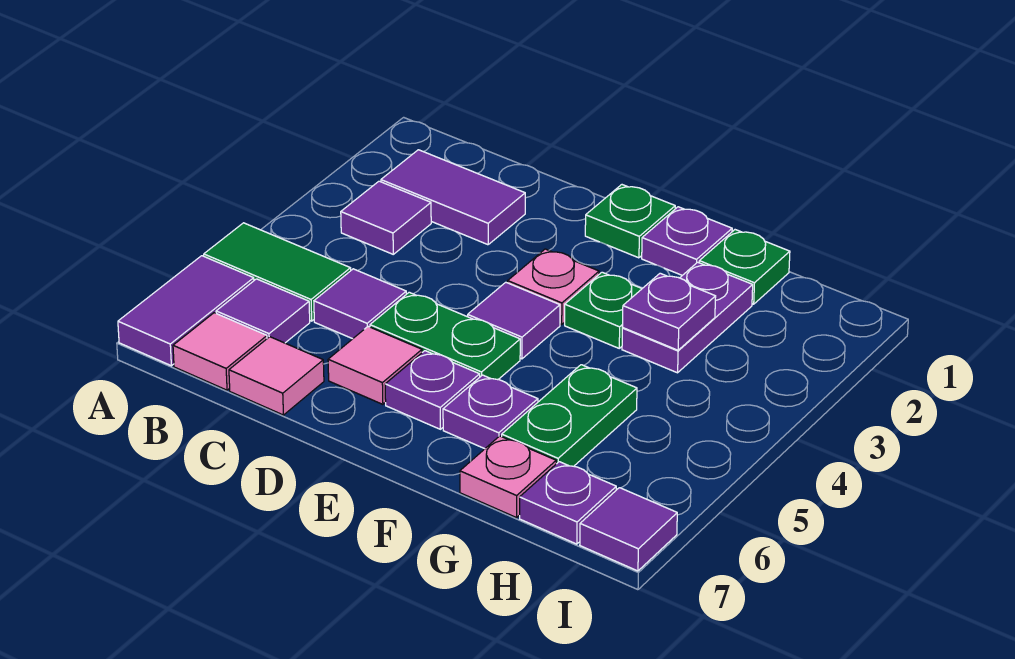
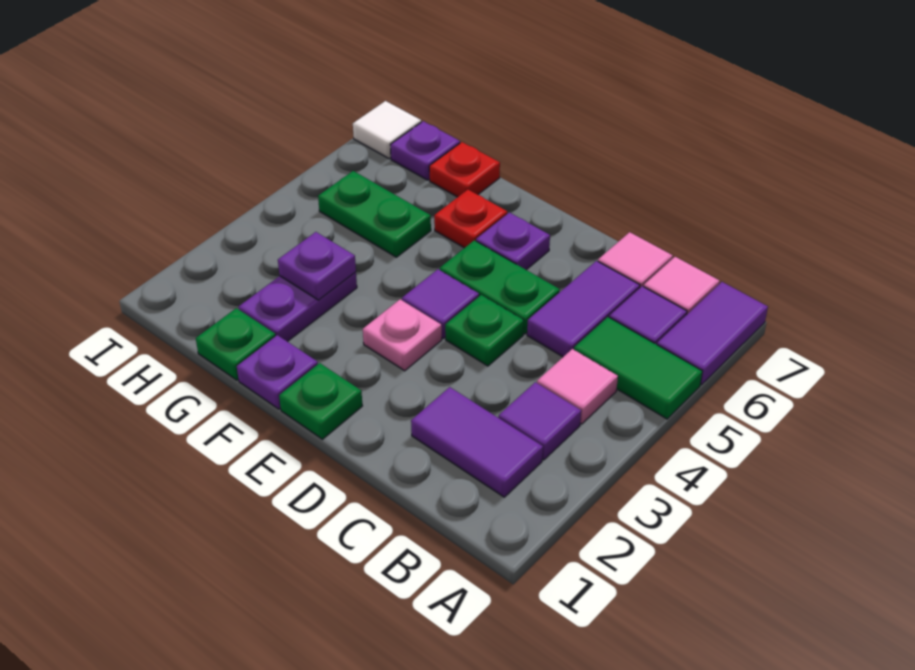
purple 1x1 tile [314,269,406,339] -> purple 1x2 tile [527,261,640,357]
pink 1x1 tile [328,327,422,404] -> pink 1x1 tile moved to [537,349,618,424]
green 1x1 plate [565,272,642,348] -> green 1x1 plate moved to [445,295,524,366]
purple 1x1 plate [443,375,538,449] -> red 1x1 plate [434,190,507,248]
green 1x2 plate [502,365,637,466] -> green 1x2 plate turned to [318,171,431,257]
pink 1x1 plate [460,436,556,518] -> red 1x1 plate [429,142,500,197]
purple 1x1 tile [580,488,677,571] -> white 1x1 tile [353,101,421,159]

